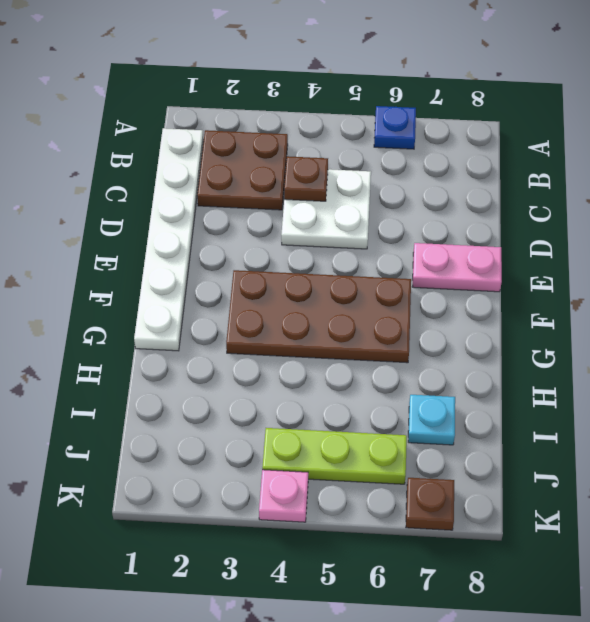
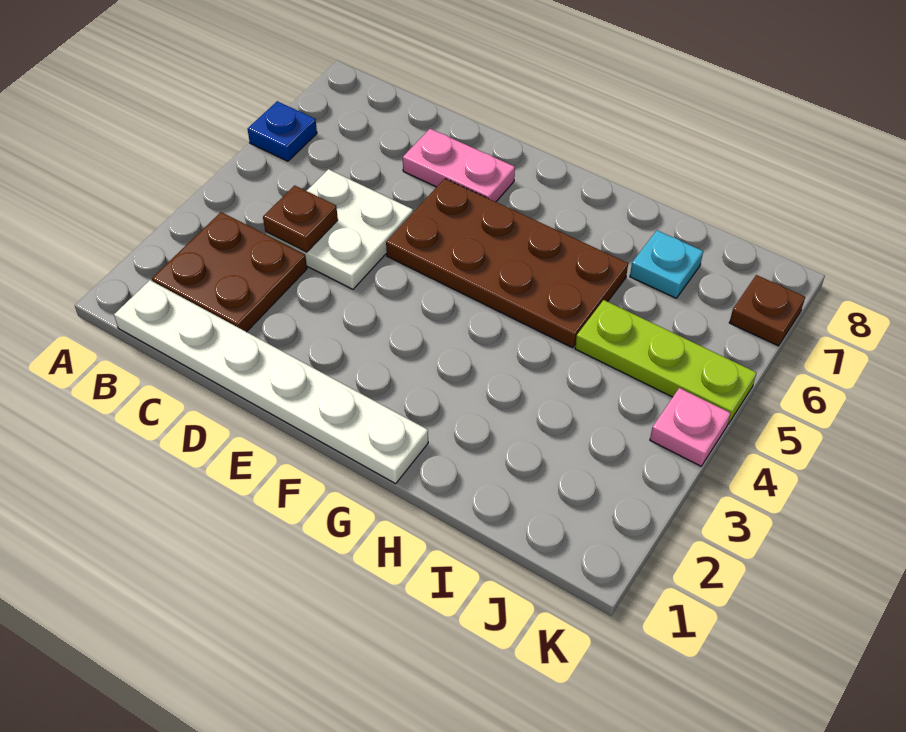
pink 1x2 plate [413,243,502,292] -> pink 1x2 plate turned to [403,129,515,202]
brown 2x4 plate [226,270,411,363] -> brown 2x4 plate turned to [386,179,628,348]
lime 1x3 plate [262,428,407,484] -> lime 1x3 plate turned to [575,300,756,424]

